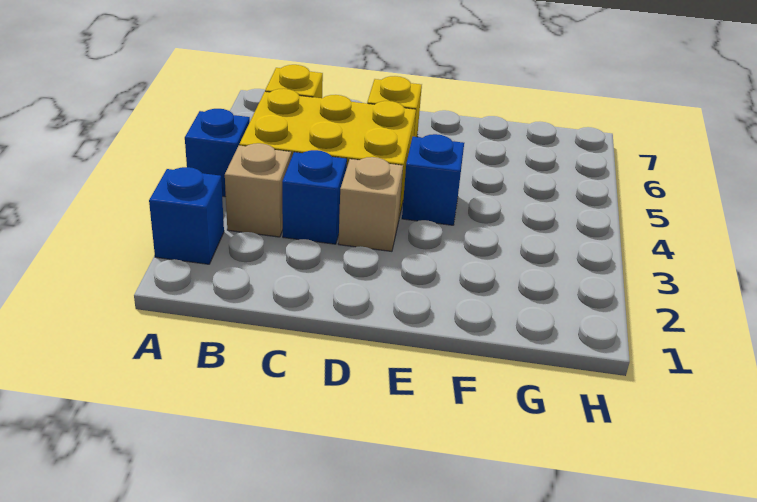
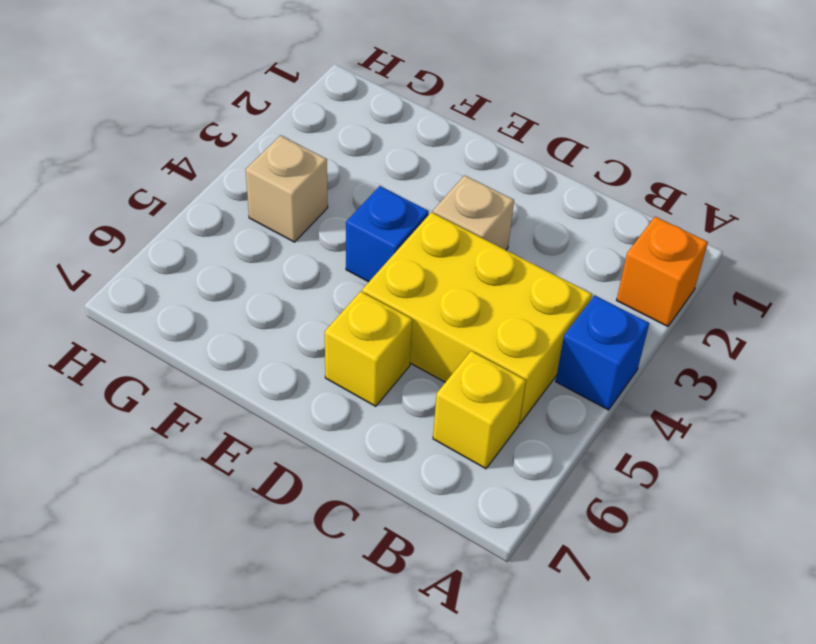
blue 1x1 brick [149,167,224,264] -> orange 1x1 brick [617,217,708,326]
tan 1x1 brick [225,143,291,237] -> tan 1x1 brick moved to [246,135,328,242]
blue 1x1 brick [282,150,347,244] -> none

